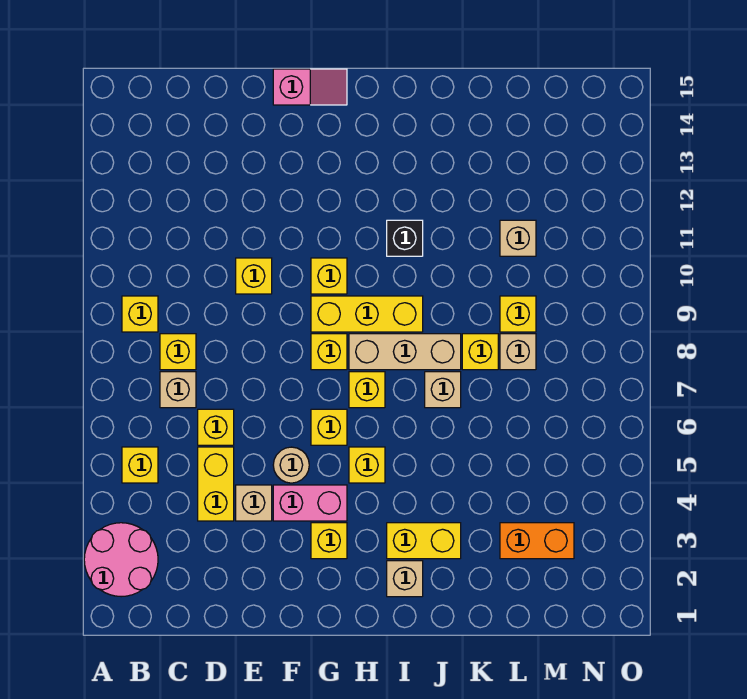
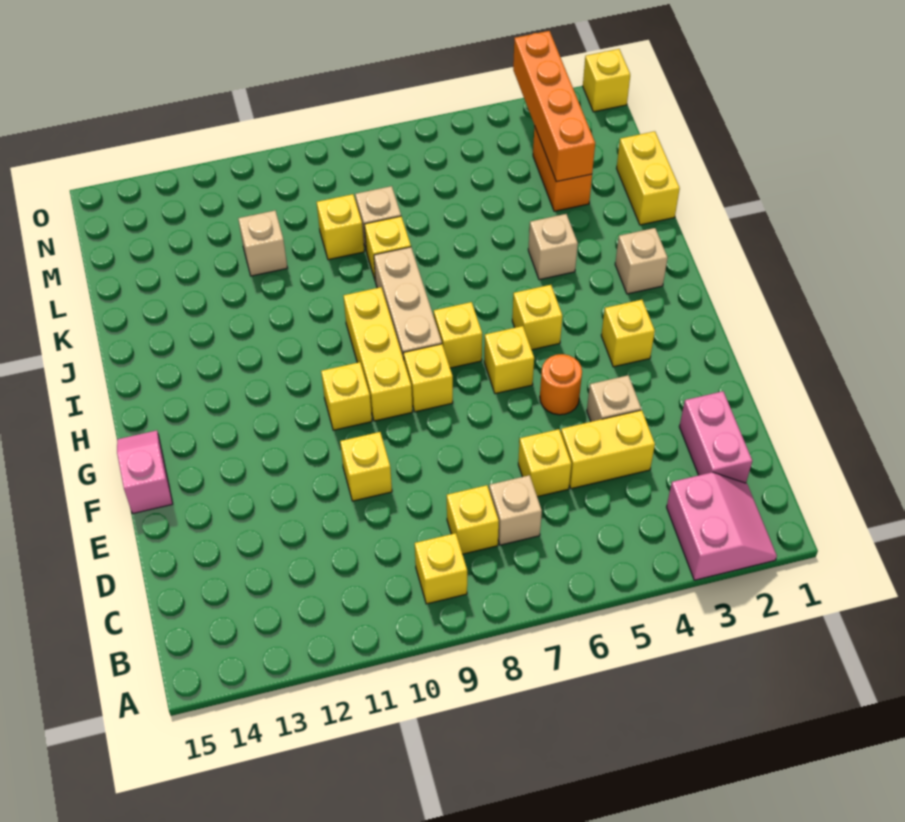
pink 2x2 round brick [84,523,158,597] -> pink 2x2 slope [667,472,777,580]
yellow 1x1 brick [122,447,158,483] -> yellow 1x1 brick moved to [583,49,630,112]
pink 1x2 brick [273,485,347,521] -> pink 1x2 brick moved to [679,391,752,483]
tan 1x1 round brick [273,447,309,483] -> orange 1x1 round brick [540,354,582,415]
yellow 1x2 brick [387,523,461,559] -> yellow 1x2 brick moved to [617,131,680,225]
black 1x1 brick [387,220,423,256] -> none
tan 1x1 brick [425,372,461,408] -> tan 1x1 brick moved to [528,214,578,280]
none -> orange 1x4 brick [513,31,595,182]

